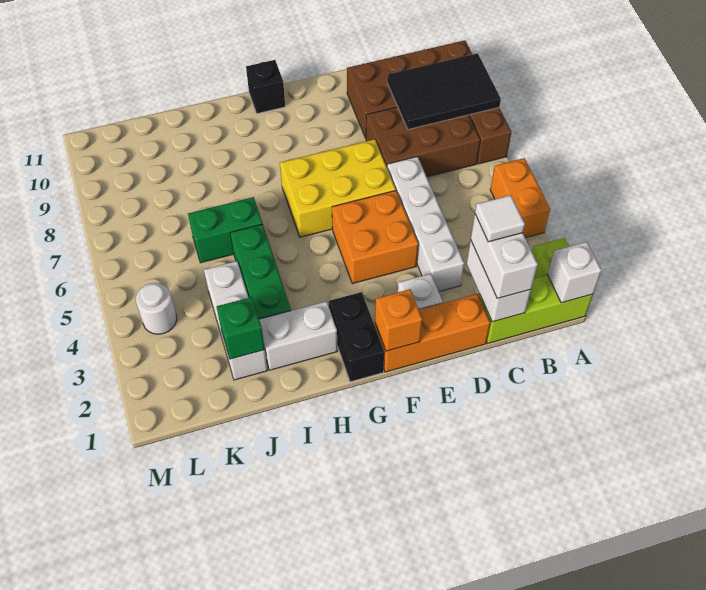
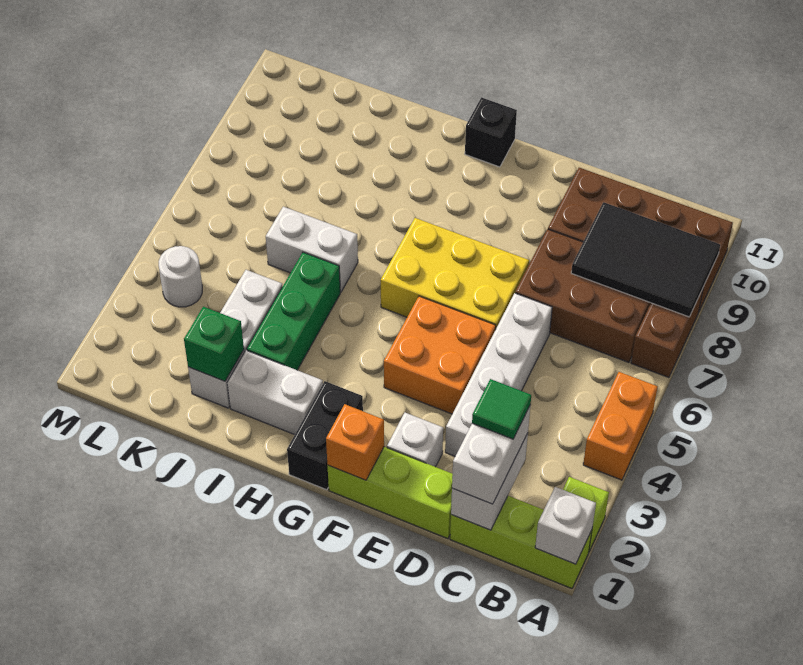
white 1x1 tile [475,195,525,242] -> green 1x1 tile [472,379,531,439]
orange 1x3 brick [375,294,490,372] -> lime 1x3 brick [327,447,453,539]
green 1x2 brick [188,197,262,263] -> white 1x2 brick [266,207,358,292]

